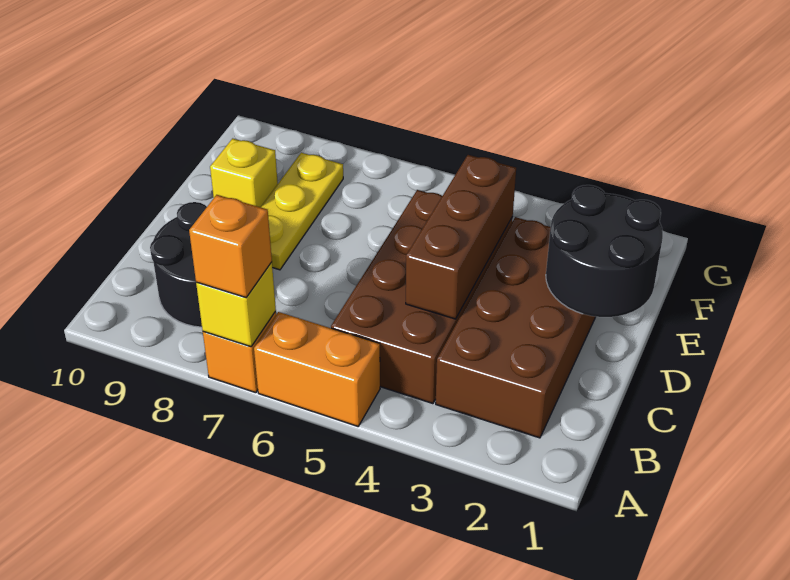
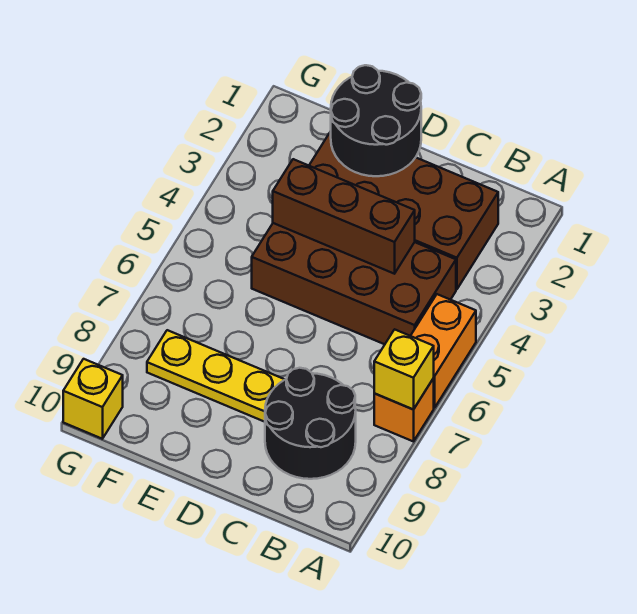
orange 1x1 brick [189,195,272,297] -> none
yellow 1x1 brick [210,138,278,207] -> yellow 1x1 brick moved to [63,359,123,439]

